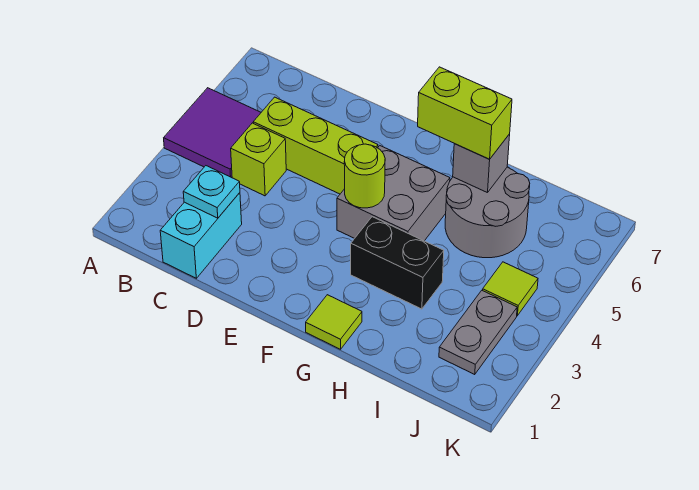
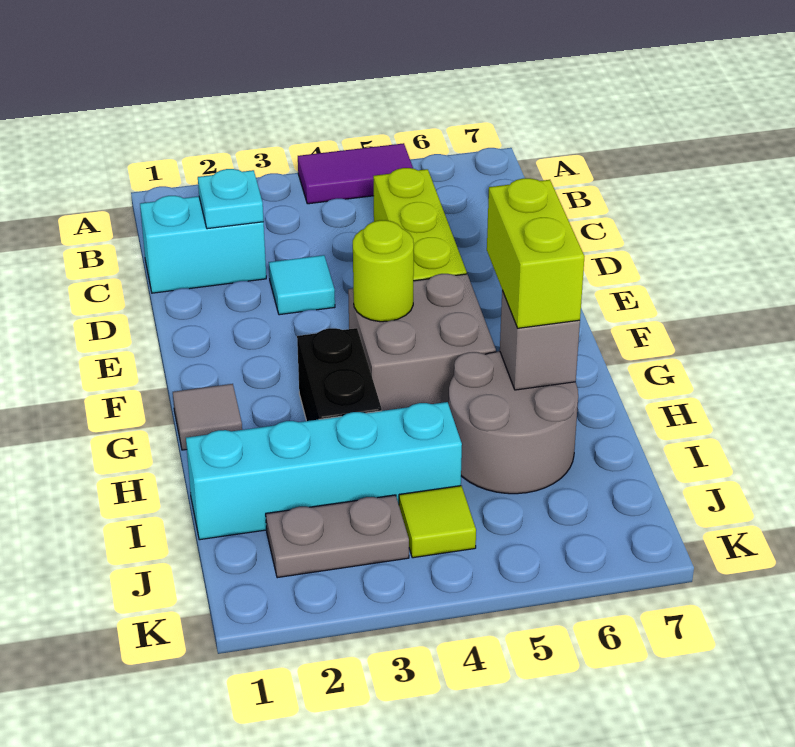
purple 2x2 tile [164,88,261,178] -> purple 1x2 tile [298,143,413,204]
lime 1x1 brick [231,123,286,196] -> none
none -> cyan 1x1 tile [269,255,335,315]
lime 1x1 tile [306,295,362,349] -> grey 1x1 tile [173,384,242,450]
none -> cyan 1x4 brick [186,402,462,540]

